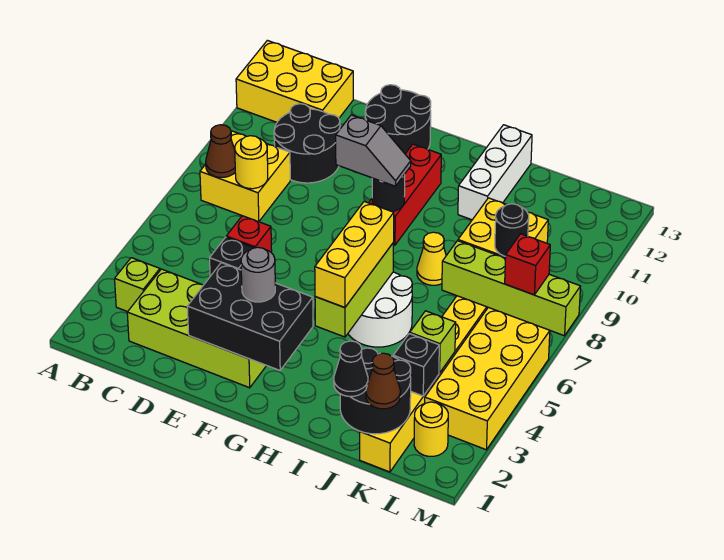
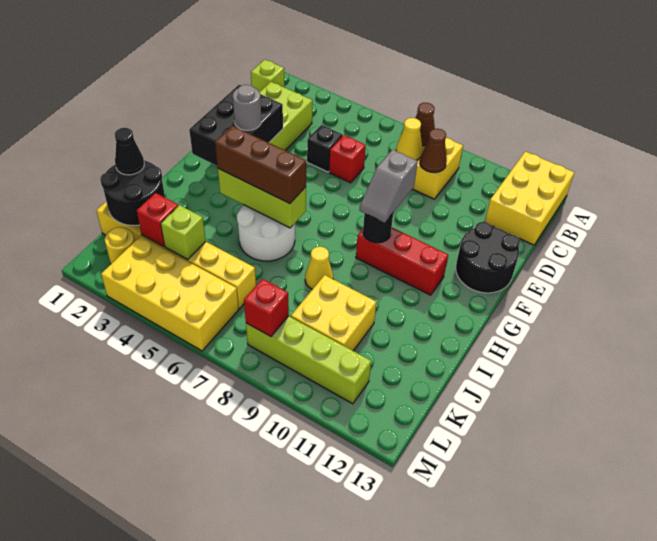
lime 1x1 brick [115,258,160,312] -> lime 1x1 brick moved to [251,60,285,92]
yellow 1x1 round brick [235,136,268,189] -> yellow 1x1 cone [396,118,422,160]
black 2x2 round brick [274,104,340,183] -> none
yellow 1x3 brick [315,202,394,308] -> brown 1x3 brick [215,126,306,204]
white 1x3 brick [458,125,532,220] -> none
lime 1x4 brick [442,241,581,336] -> lime 1x4 brick turned to [246,316,371,404]
brown 1x1 cone [366,353,400,409] -> brown 1x1 cone moved to [420,129,447,172]
black 1x1 brick [393,334,439,396] -> red 1x1 brick [137,193,178,247]
black 1x1 round brick [495,204,529,256] -> none

